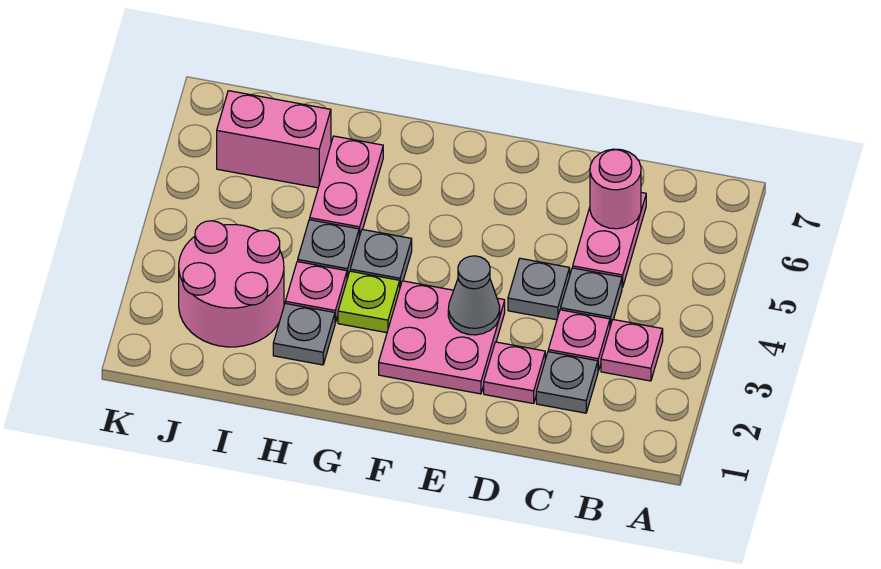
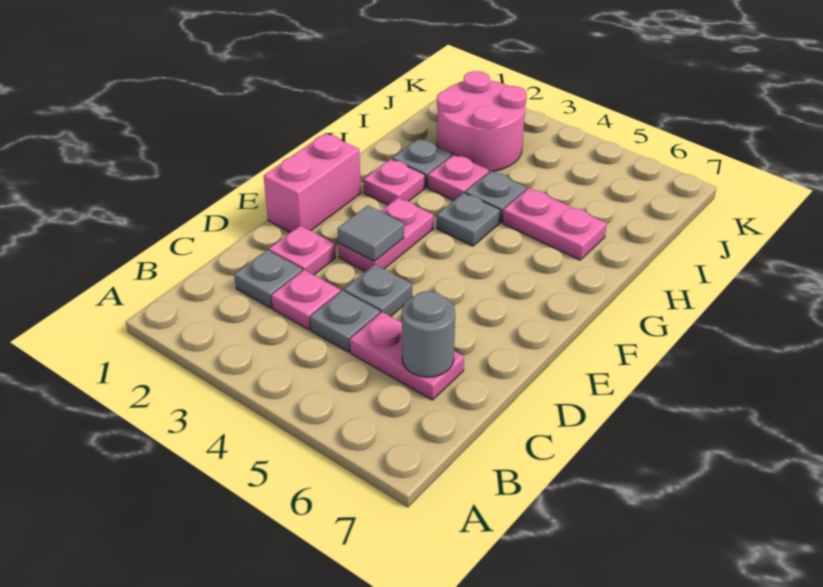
pink 1x1 plate [601,320,663,381] -> pink 1x1 plate moved to [363,159,425,205]
pink 1x1 round brick [590,149,641,229] -> grey 1x1 round brick [402,291,455,377]
pink 2x2 plate [379,281,505,394] -> pink 1x2 plate [338,198,434,272]
grey 1x1 cone [448,256,500,335] -> grey 1x1 tile [338,205,404,261]
lime 1x1 plate [338,271,400,333] -> none
pink 1x2 brick [217,91,331,188] -> pink 1x2 brick moved to [264,133,361,232]

